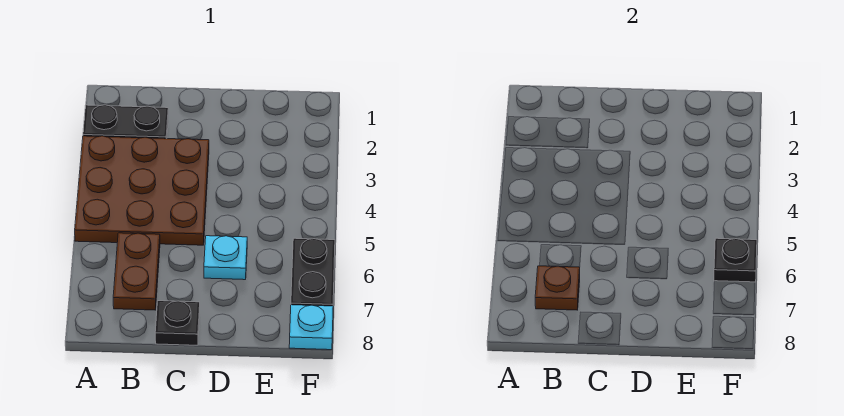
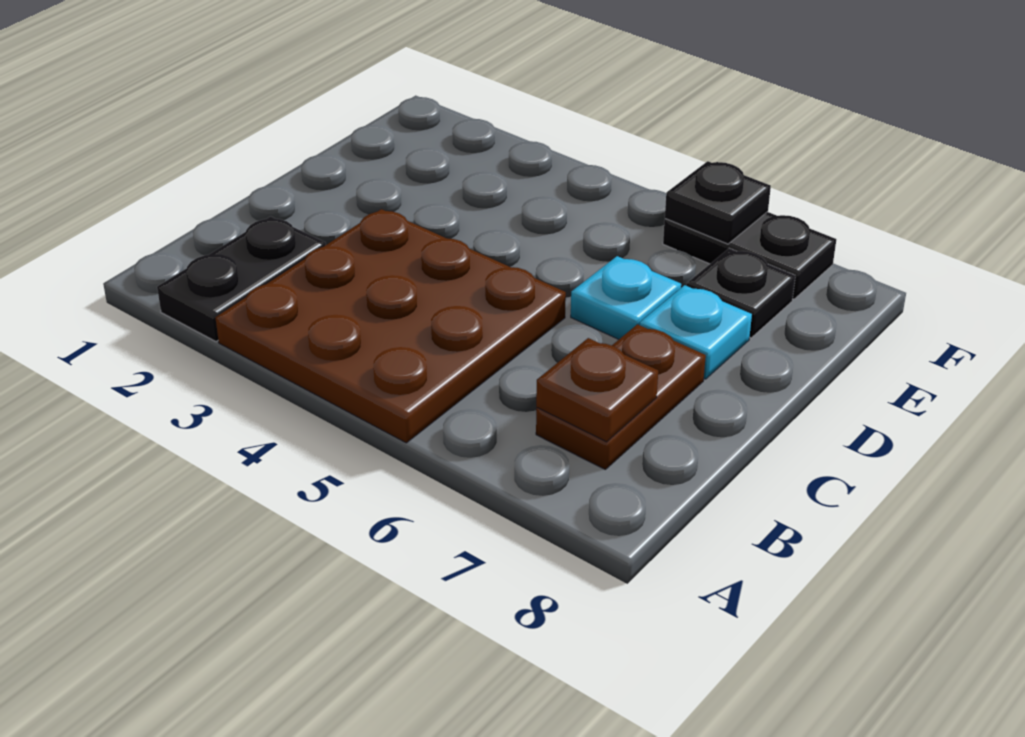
brown 1x2 plate [113,233,160,310] -> brown 1x2 plate turned to [536,324,706,469]
black 1x1 plate [155,301,200,345] -> black 1x1 plate moved to [687,248,795,338]
cyan 1x1 plate [289,305,333,350] -> cyan 1x1 plate moved to [640,285,752,379]

